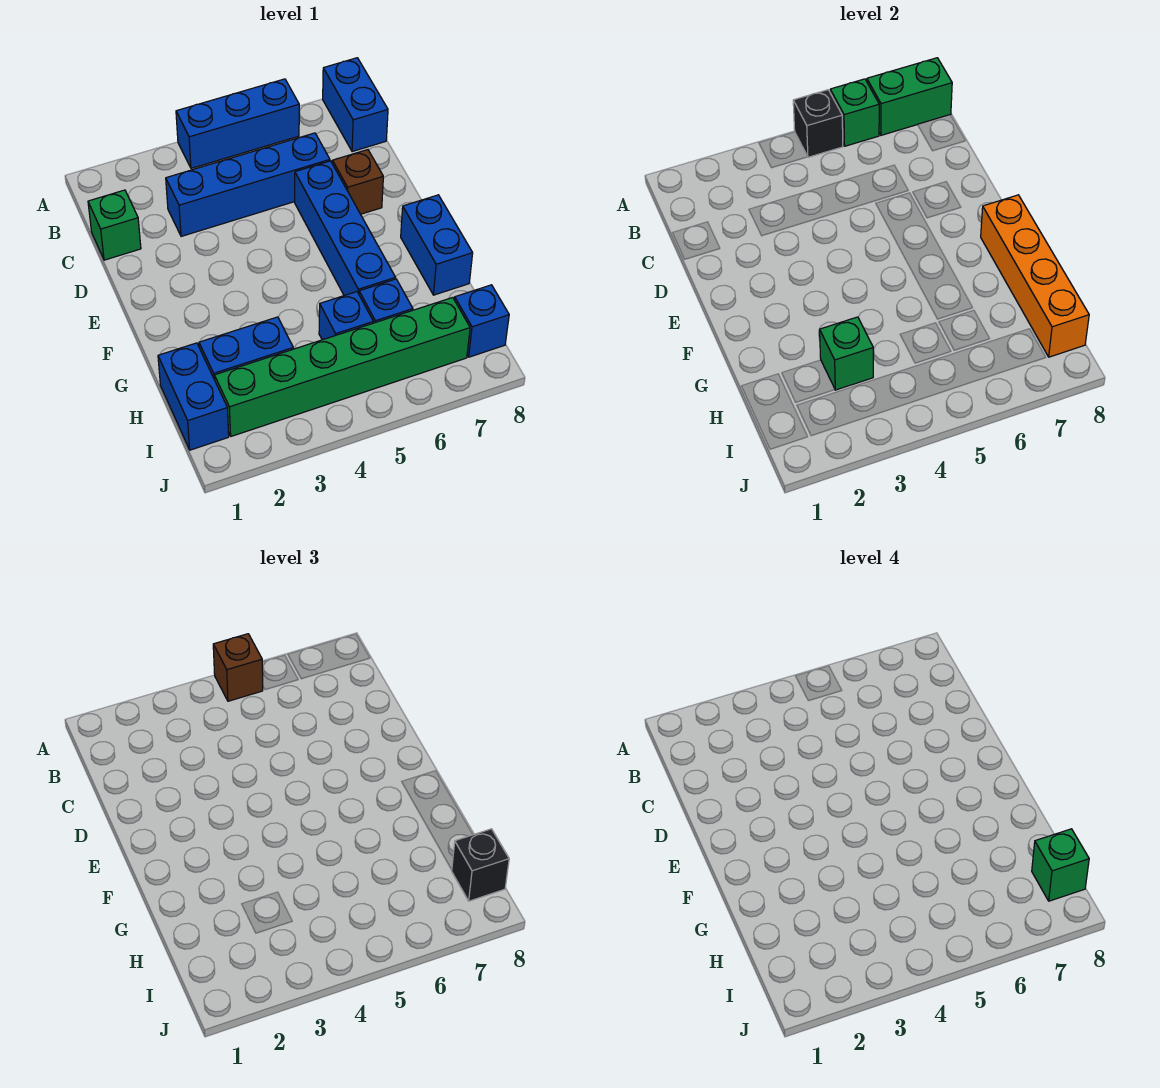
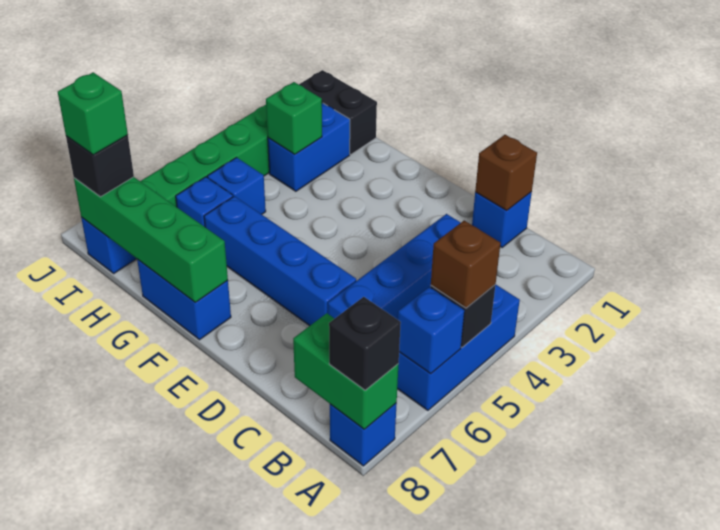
green 1x1 brick [830,79,879,146] -> blue 1x1 brick [398,287,464,373]
green 1x2 brick [867,58,952,135] -> green 1x2 brick turned to [293,313,398,429]
blue 1x2 brick [323,58,388,152] -> blue 1x1 brick [330,403,397,466]
none -> black 1x1 brick [329,297,401,390]
green 1x1 brick [88,190,141,260] -> blue 1x1 brick [472,192,532,247]
brown 1x1 brick [332,150,383,214] -> brown 1x1 brick moved to [475,135,537,211]
orange 1x4 brick [981,195,1089,357] -> green 1x4 brick [74,177,228,302]
blue 1x2 brick [158,343,229,450] -> black 1x2 brick [299,70,377,154]

